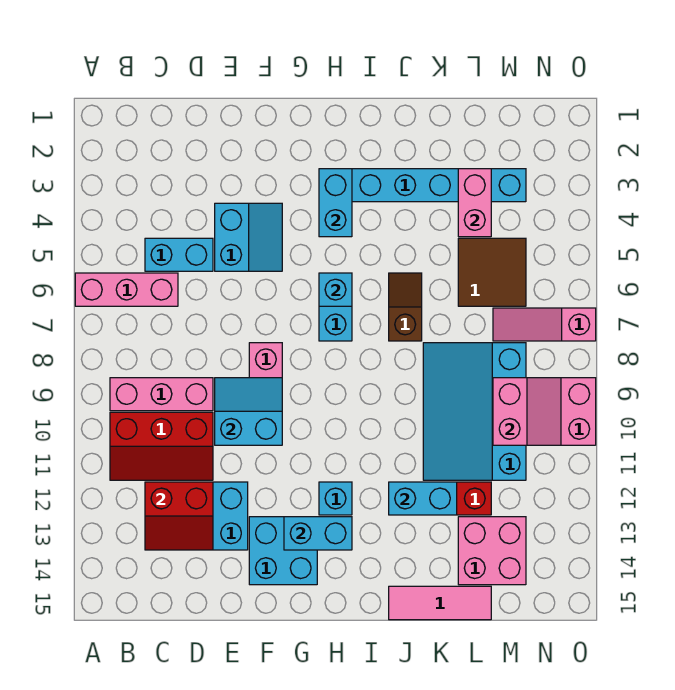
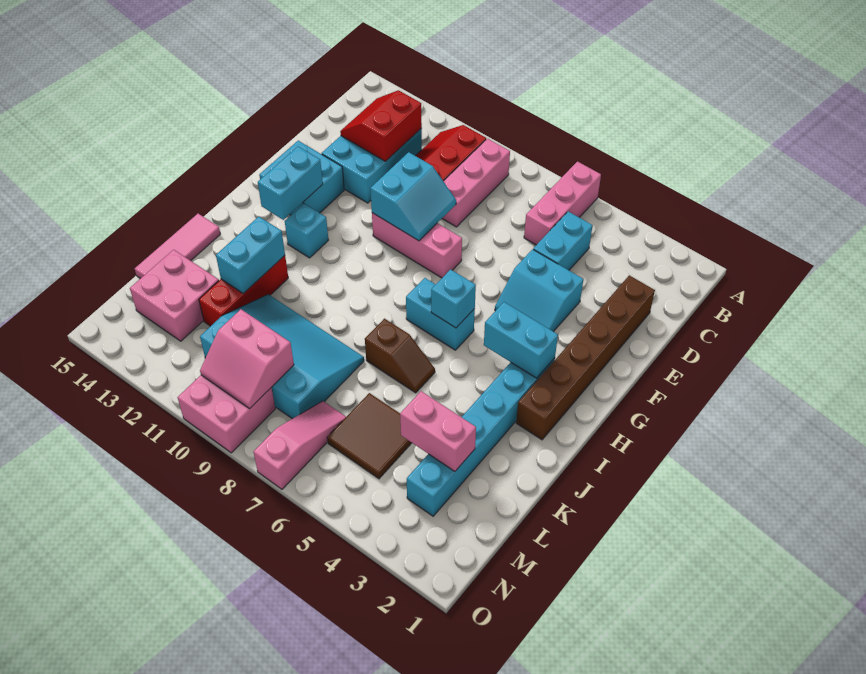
none -> brown 1x6 brick [516,275,655,440]

